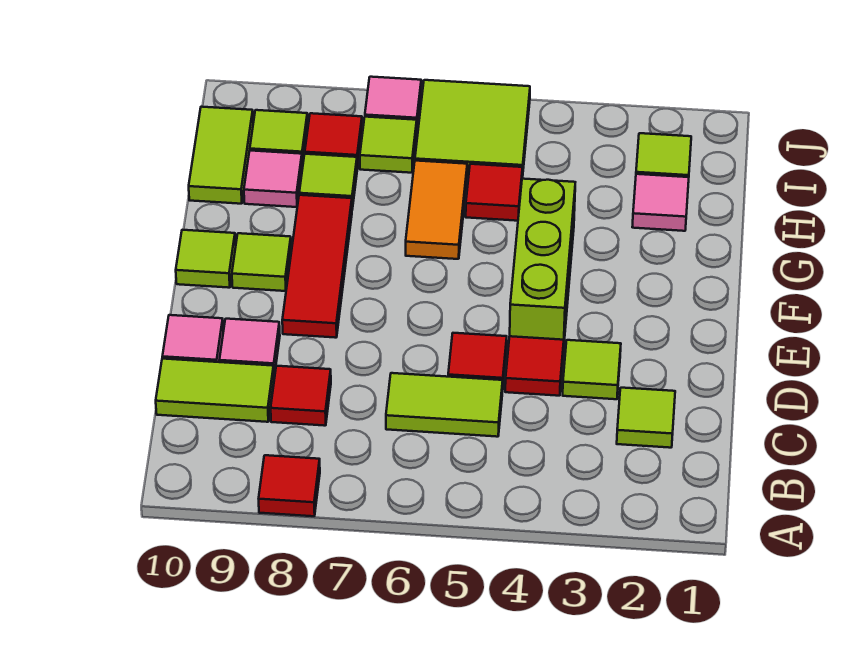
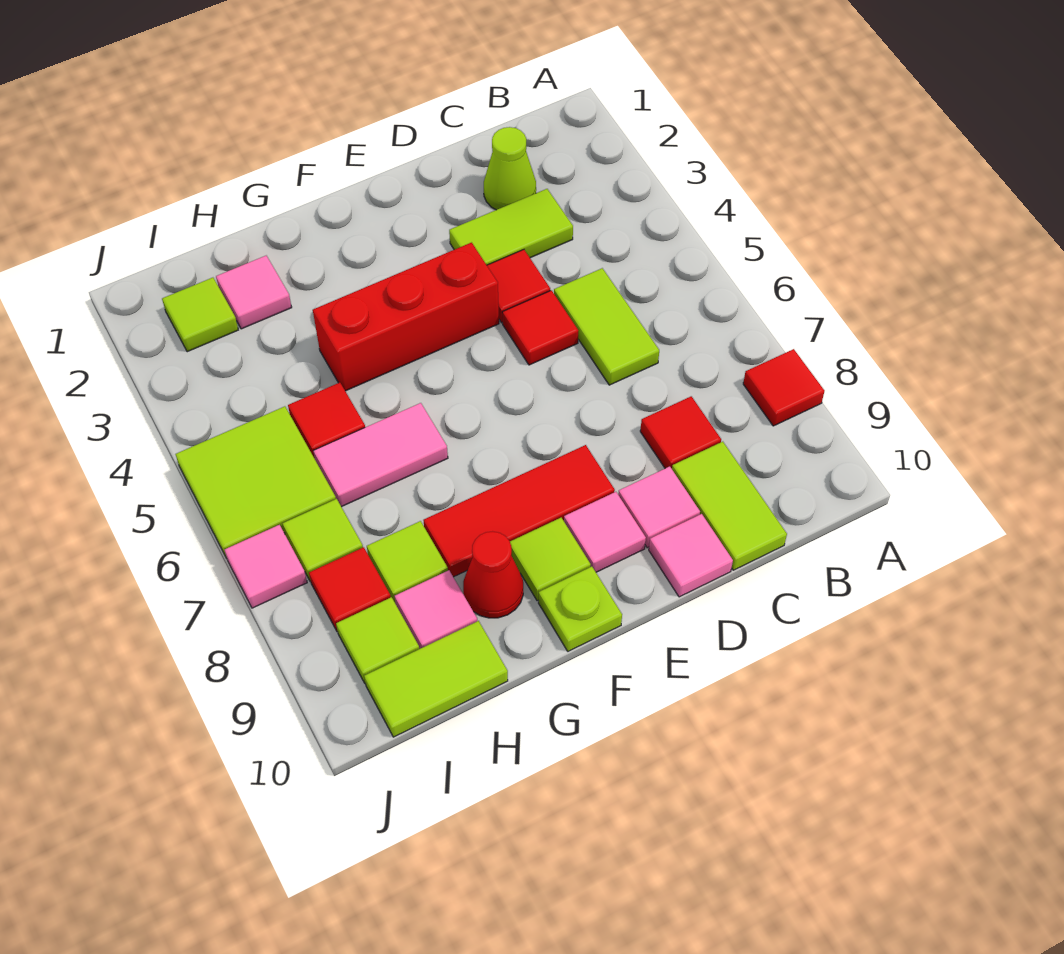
lime 1x1 tile [617,388,675,448] -> lime 1x1 cone [484,127,536,210]
lime 1x1 tile [563,340,621,399] -> lime 1x2 tile [449,189,573,265]
lime 1x3 brick [510,178,575,351] -> red 1x3 brick [313,243,499,391]
none -> pink 1x1 tile [564,492,646,572]
lime 1x1 tile [176,230,236,288] -> lime 1x1 plate [539,567,622,651]
orange 1x2 tile [406,161,467,259] -> pink 1x2 tile [314,403,448,507]
none -> red 1x1 cone [463,531,523,618]

